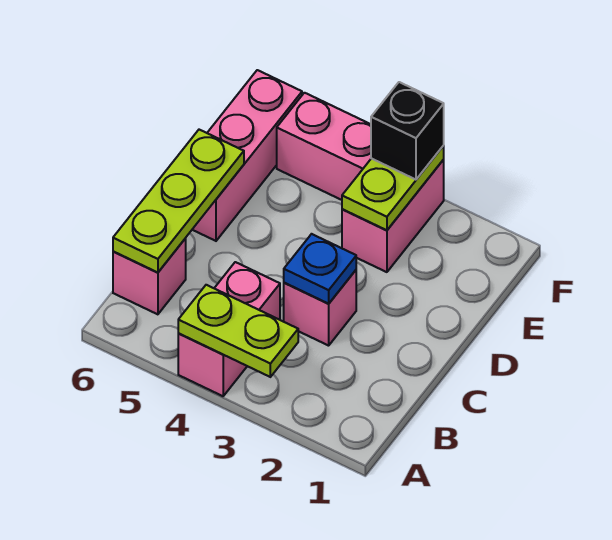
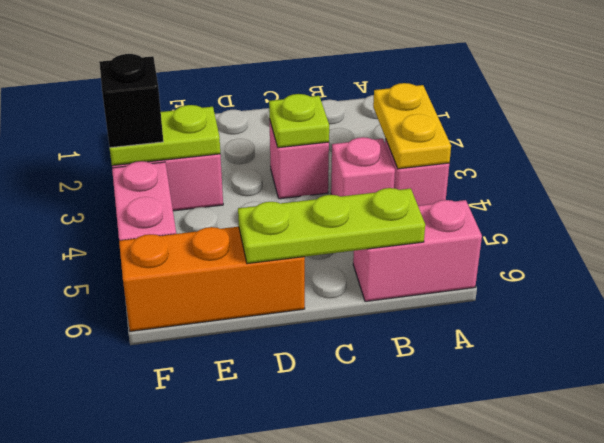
lime 1x2 plate [178,285,298,377] -> yellow 1x2 plate [373,83,451,169]
pink 1x1 brick [113,238,186,314] -> pink 1x2 brick [353,200,482,302]
blue 1x1 plate [284,234,356,304] -> lime 1x1 plate [269,94,329,148]
pink 1x3 brick [192,70,302,241] -> orange 1x3 brick [119,227,305,331]

